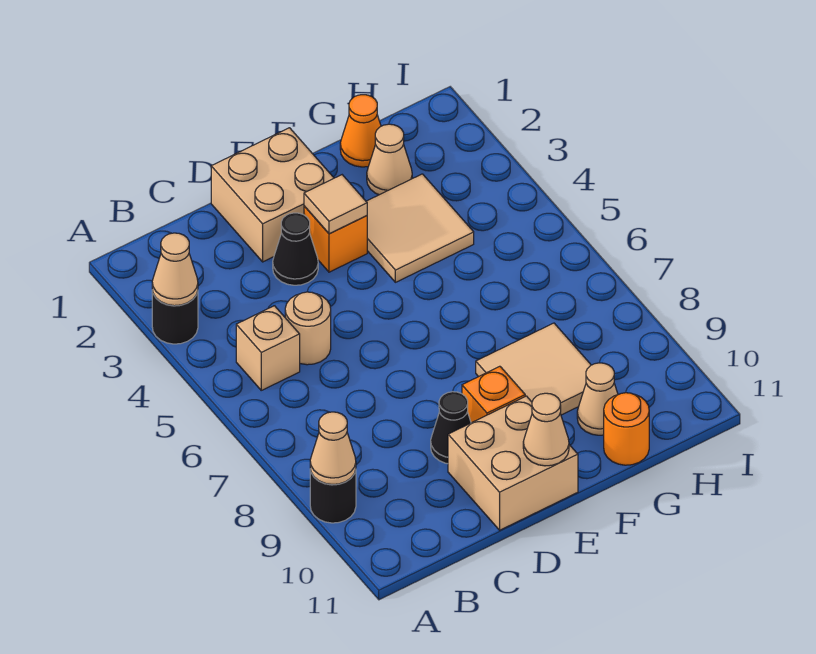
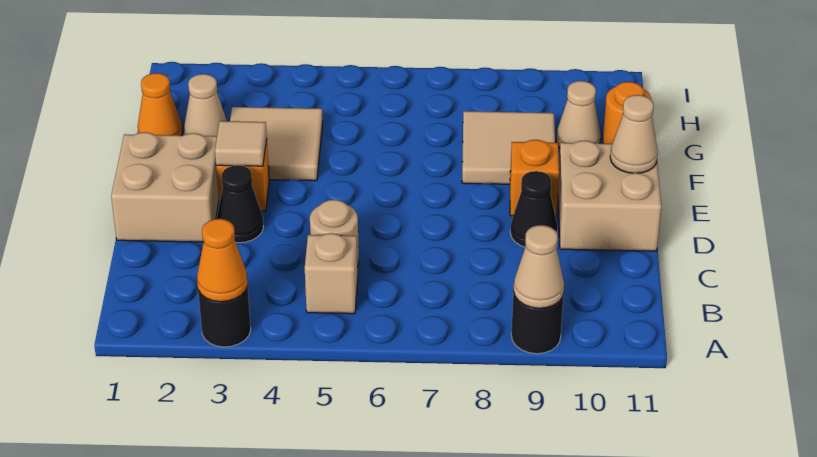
tan 1x1 cone [152,233,198,306] -> orange 1x1 cone [197,219,248,302]

